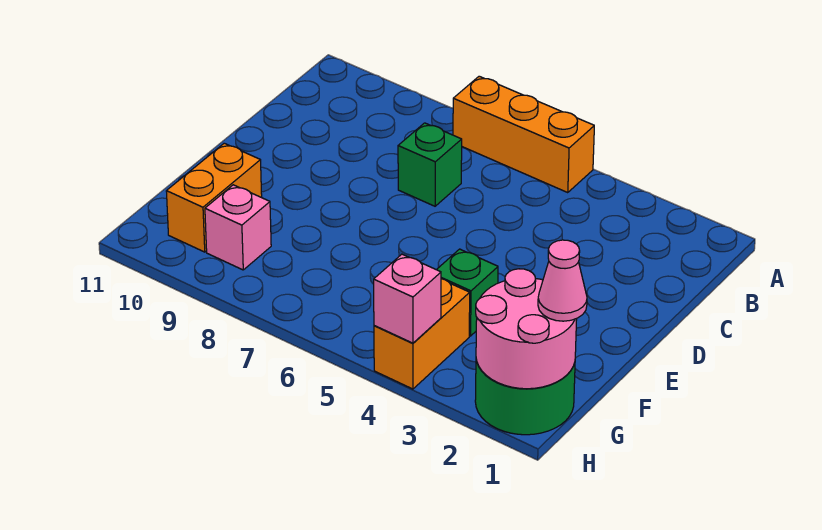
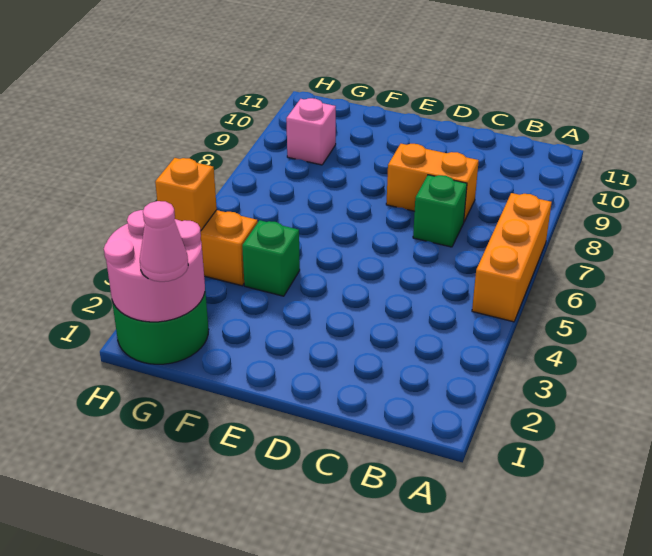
orange 1x2 brick [166,143,262,252] -> orange 1x2 brick moved to [386,144,479,222]
pink 1x1 brick [374,254,441,343] -> orange 1x1 brick [155,158,217,230]

